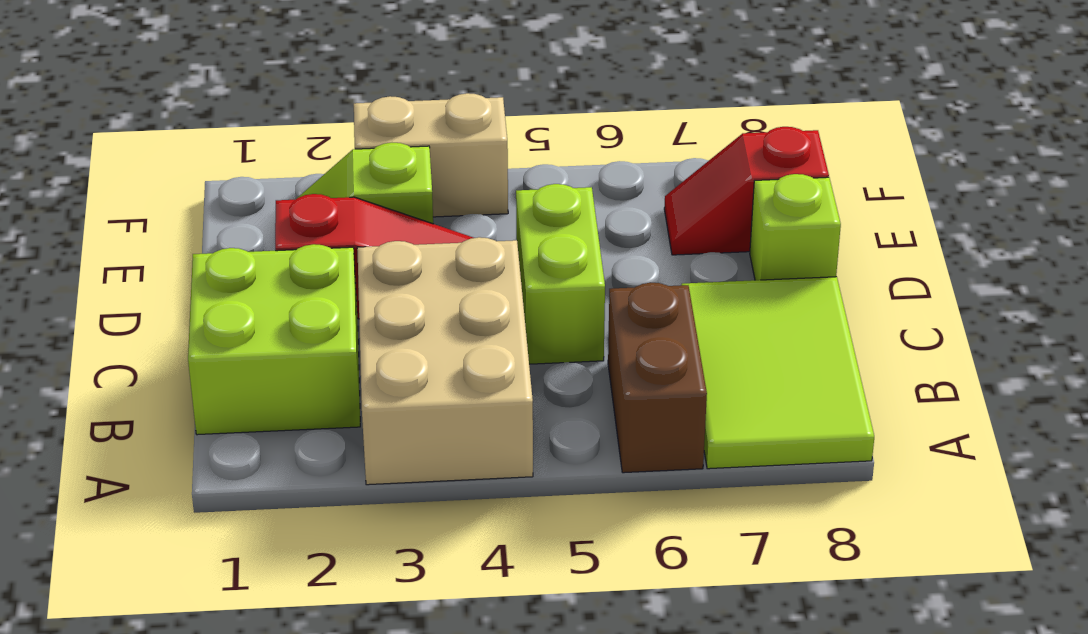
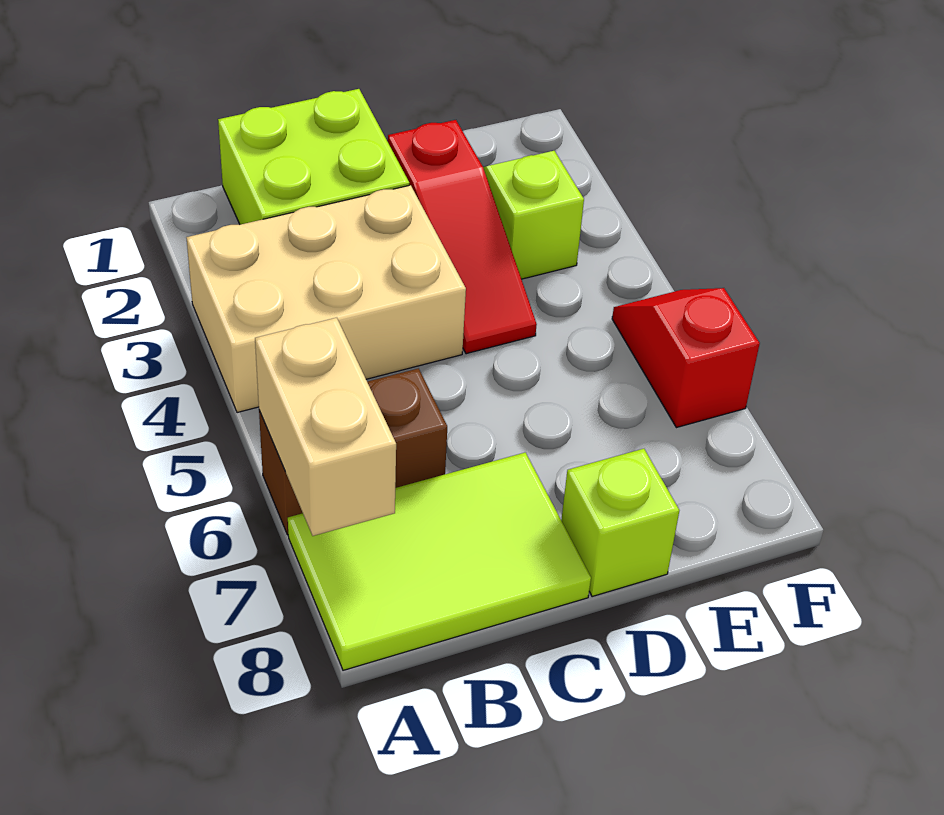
lime 1x2 brick [516,184,605,364] -> none
red 1x2 slope [664,127,829,255] -> red 1x2 slope moved to [612,288,760,428]
tan 1x2 brick [354,93,508,217] -> tan 1x2 brick moved to [255,318,396,536]

